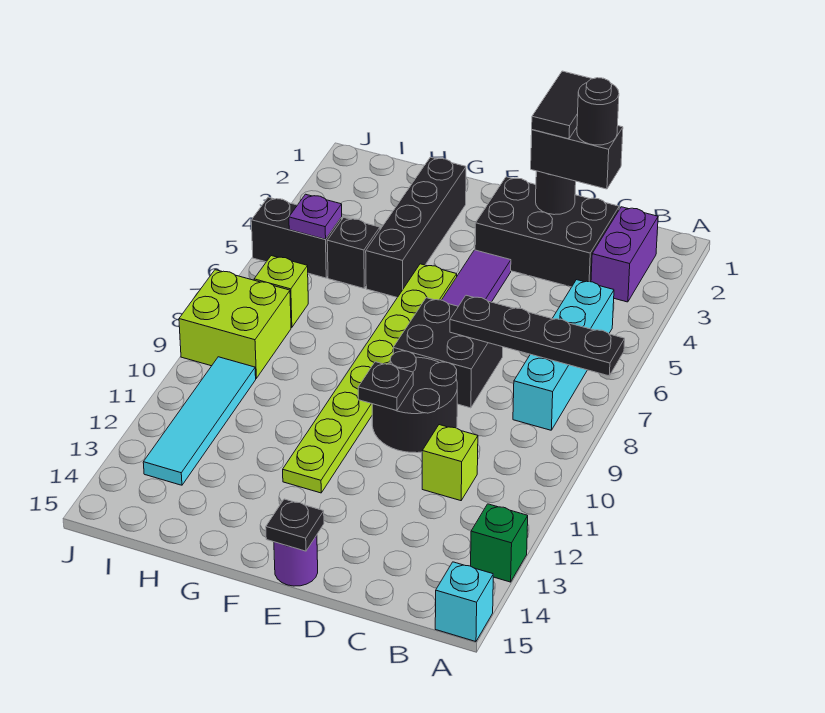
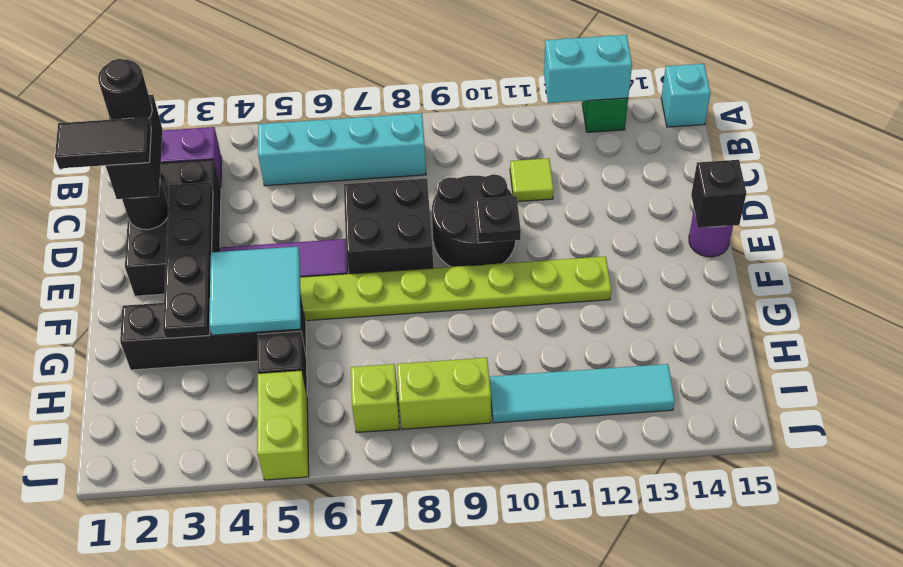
black 1x4 plate [450,295,625,376] -> black 1x4 plate moved to [163,182,213,338]
none -> cyan 1x2 brick [544,35,632,103]
lime 1x1 brick [422,425,478,501] -> lime 1x1 tile [510,158,554,202]
black 1x1 plate [266,499,324,551] -> black 1x1 brick [691,160,746,228]
none -> cyan 2x2 tile [209,247,301,335]
black 1x2 brick [251,197,342,278] -> lime 1x2 brick [257,370,309,480]
purple 1x1 plate [289,194,342,239] -> none
lime 2x2 brick [179,270,291,378] -> lime 1x2 brick [397,358,491,429]

